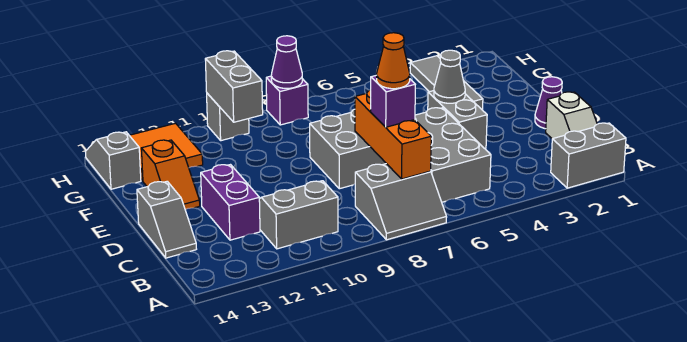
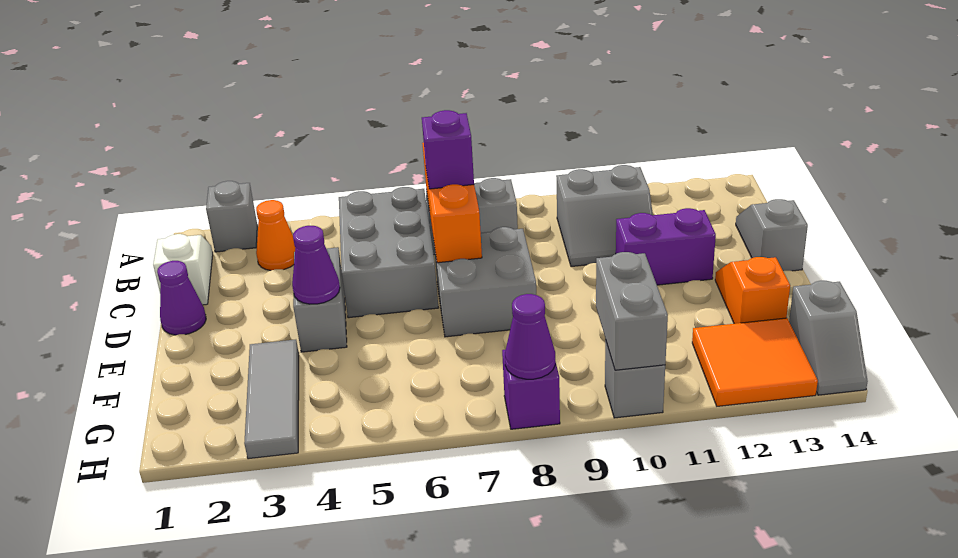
grey 1x2 brick [551,123,626,188] -> grey 1x1 brick [206,181,257,252]
orange 1x1 cone [377,33,410,89] -> orange 1x1 cone moved to [256,200,296,270]
purple 1x2 brick [201,165,260,240] -> purple 1x2 brick turned to [616,208,716,285]
grey 1x1 cone [434,50,465,103] -> purple 1x1 cone [292,226,340,304]

